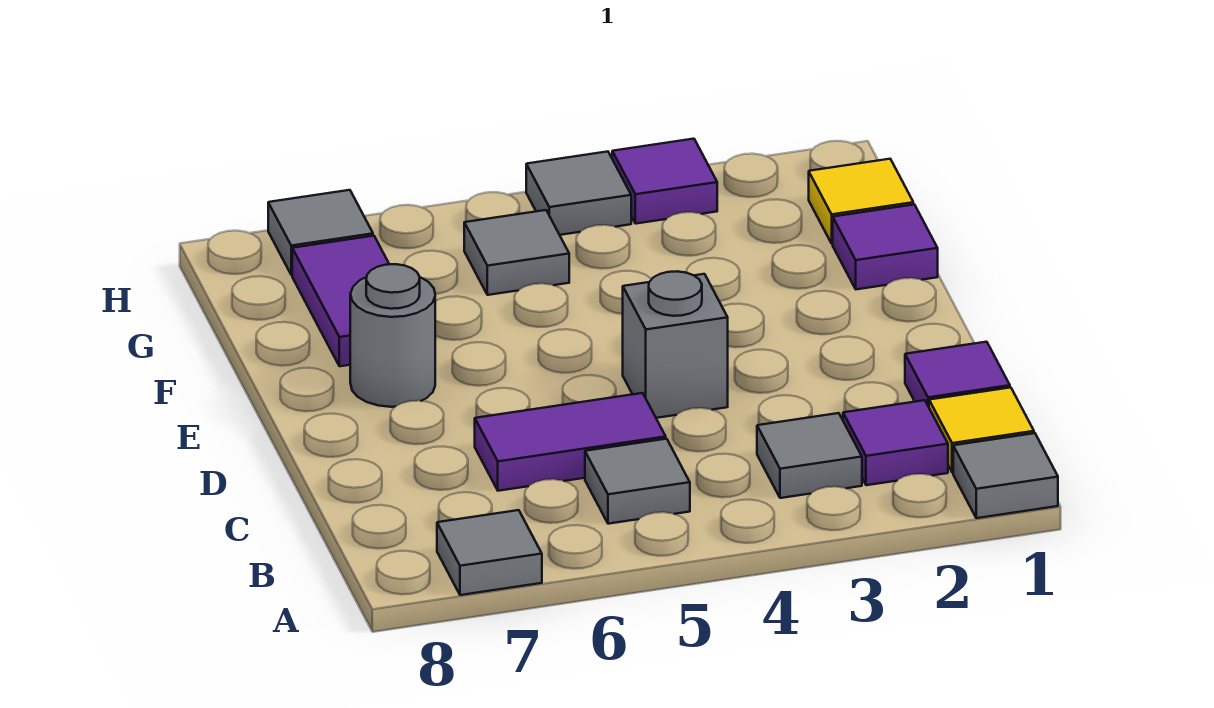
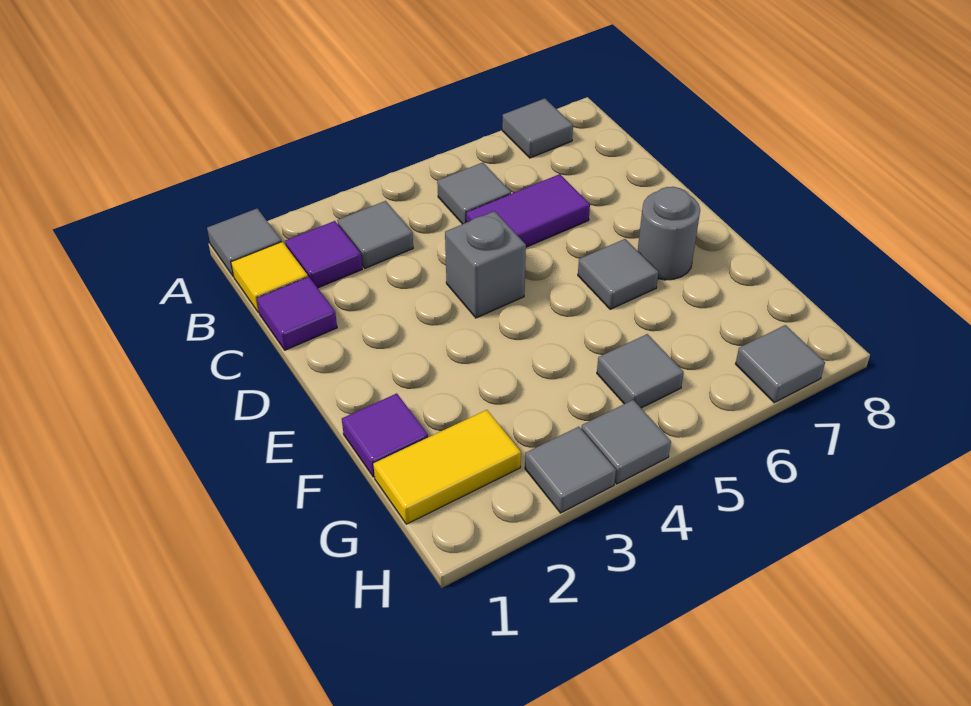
none -> grey 1x1 tile [578,239,658,309]
purple 1x2 tile [292,236,389,366] -> none
yellow 1x1 tile [809,159,913,244] -> yellow 1x2 tile [373,410,521,524]
purple 1x1 tile [612,139,717,224] -> grey 1x1 tile [525,427,616,513]

